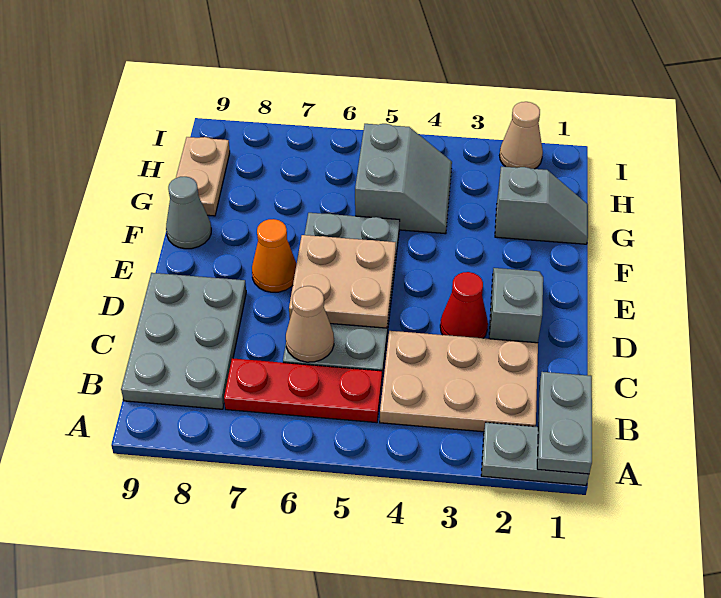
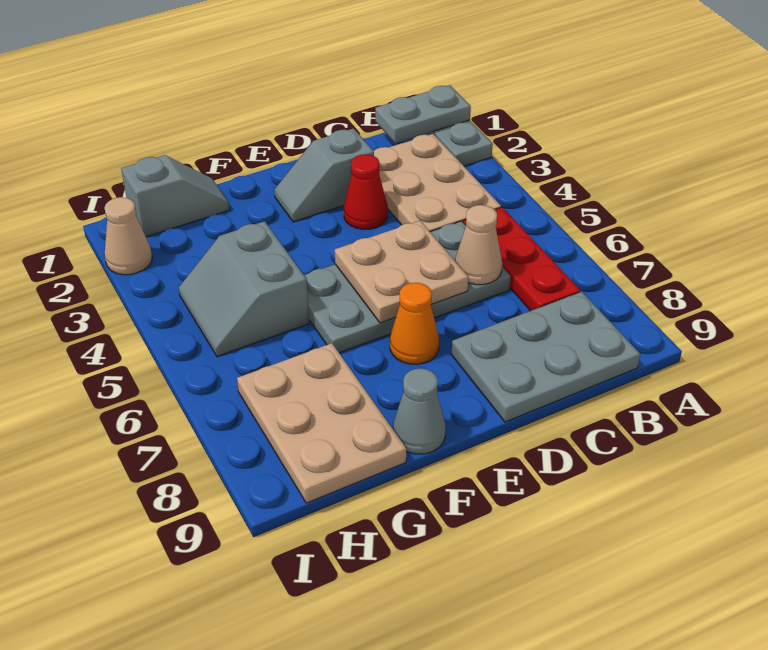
grey 1x2 slope [495,166,588,244] -> grey 1x2 slope turned to [121,155,230,237]
grey 2x2 slope [355,124,452,234] -> grey 2x2 slope turned to [179,221,309,357]
tan 1x2 plate [176,137,230,216] -> tan 2x3 plate [237,343,406,503]

